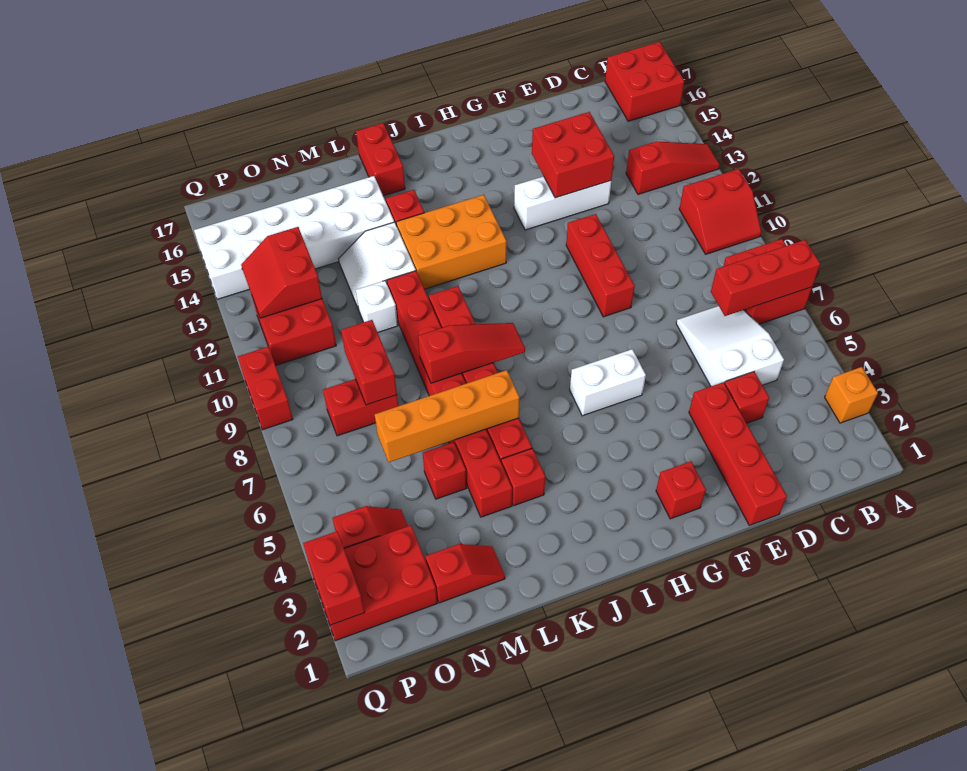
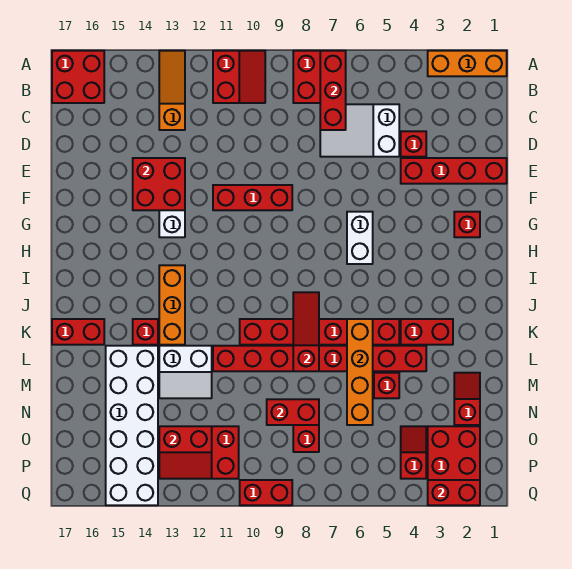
orange 1x1 brick [825,367,878,423] -> orange 1x3 brick [428,51,507,76]
red 1x3 slope [626,142,720,194] -> orange 1x3 slope [159,51,185,130]
orange 2x3 brick [396,195,507,289] -> orange 1x3 brick [159,265,185,345]
red 1x1 brick [501,448,545,506] -> red 1x2 brick [401,319,453,345]
white 1x1 brick [356,281,398,332] -> none

